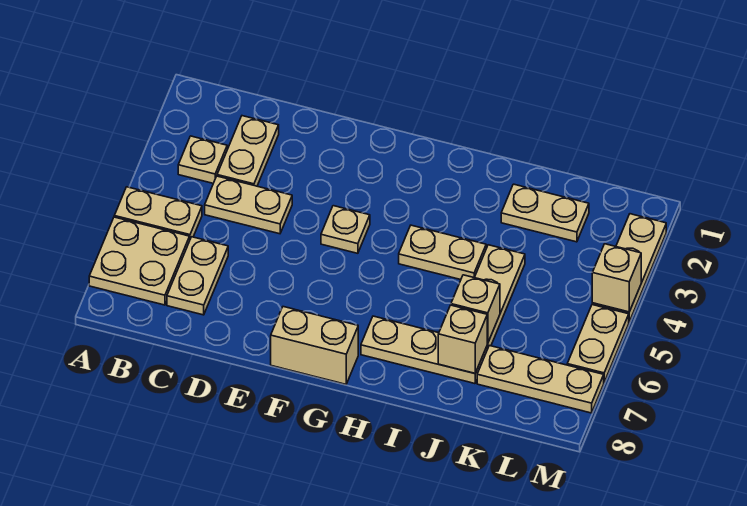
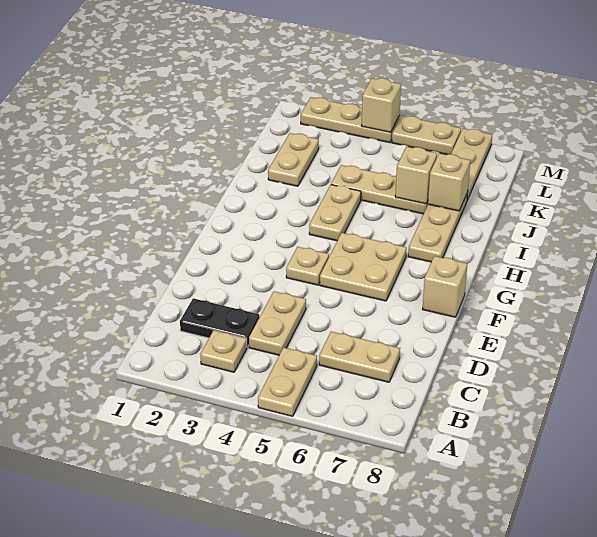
tan 2x2 plate [89,217,190,305] -> tan 2x2 plate moved to [320,233,407,301]
tan 1x2 plate [217,116,279,186] -> black 1x2 plate [180,298,260,347]
tan 1x2 brick [271,307,358,384] -> tan 1x1 brick [423,256,467,317]

